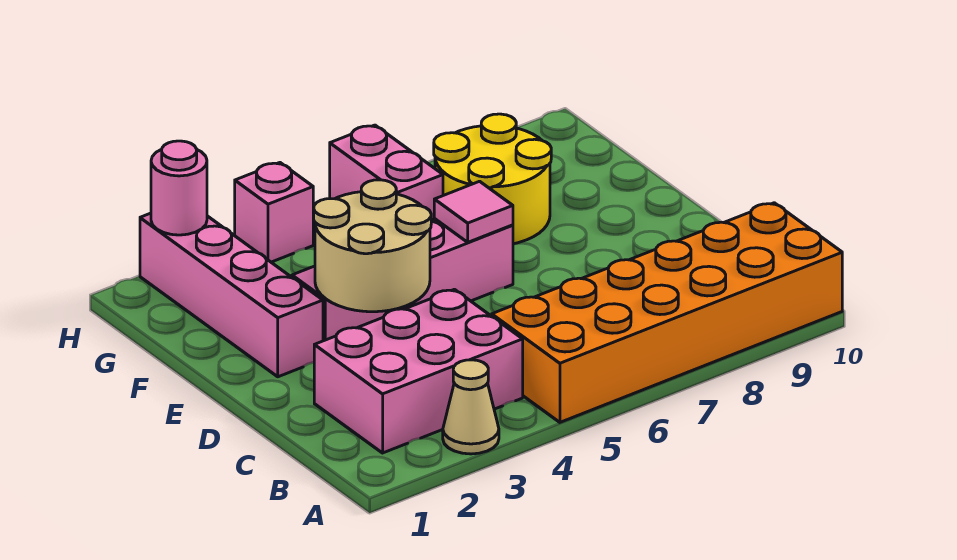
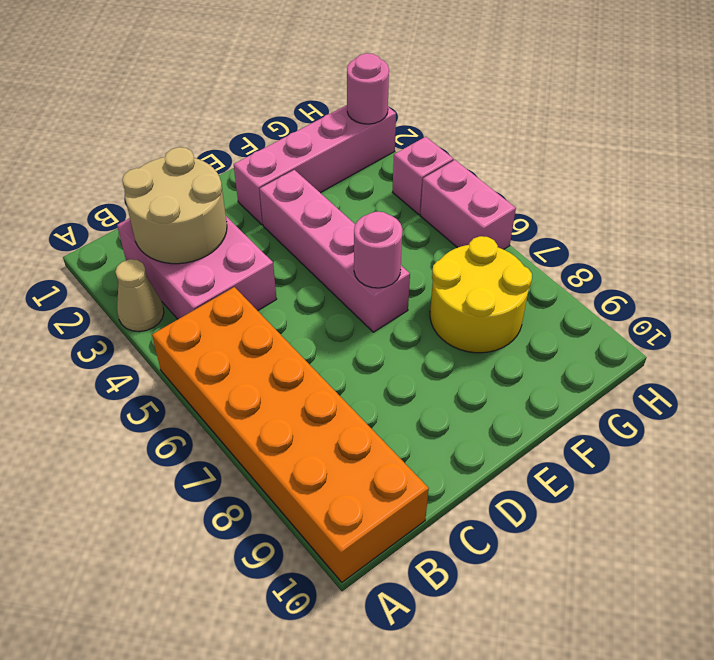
tan 2x2 round brick [314,180,431,312] -> tan 2x2 round brick moved to [122,147,227,264]
pink 1x1 tile [434,181,513,242] -> pink 1x1 round brick [354,212,402,288]
pink 1x2 brick [330,125,443,220] -> pink 1x2 brick turned to [421,160,516,249]

